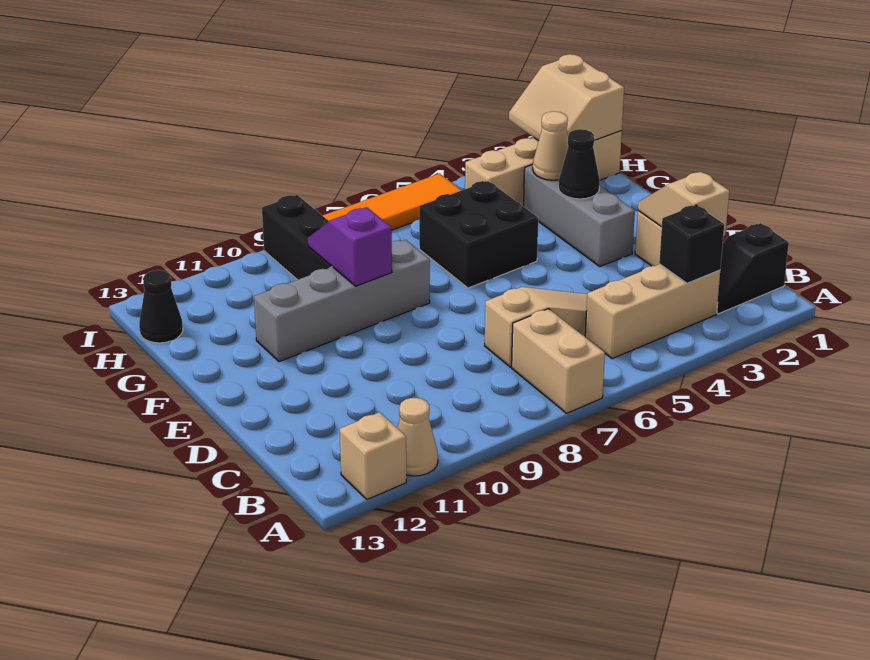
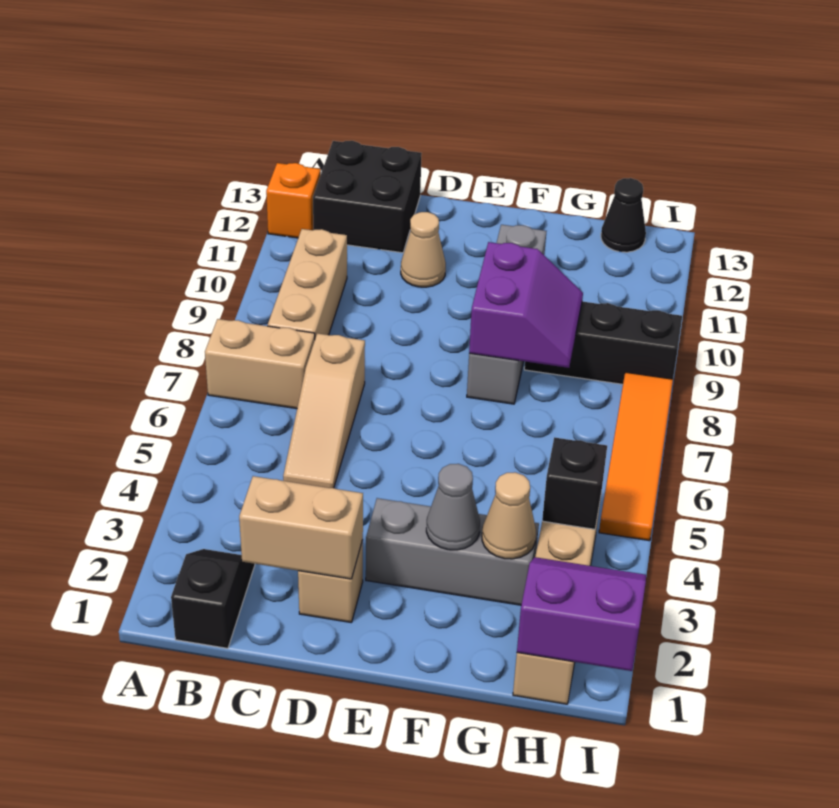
tan 1x1 cone [398,398,438,476] -> tan 1x1 cone moved to [401,212,446,287]
tan 1x1 brick [340,412,406,499] -> orange 1x1 brick [266,163,321,238]
tan 1x3 brick [585,264,720,359] -> tan 1x3 brick moved to [268,229,347,338]
black 1x1 brick [659,205,724,284] -> black 1x1 brick moved to [542,437,607,529]
tan 1x2 slope [638,172,729,236] -> tan 1x2 brick [239,476,363,579]
black 1x1 cone [558,129,600,199] -> grey 1x1 cone [426,464,480,550]
black 2x2 brick [419,181,538,288] -> black 2x2 brick moved to [313,141,422,253]
purple 1x2 slope [308,207,392,286] -> purple 2x2 slope [469,242,583,368]
tan 2x2 slope [509,54,624,141] -> purple 2x2 slope [517,557,646,671]

